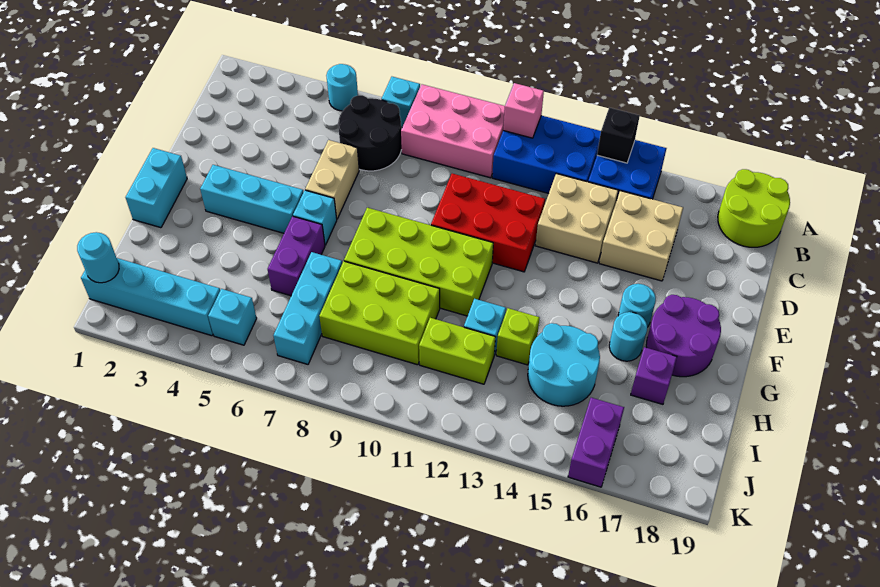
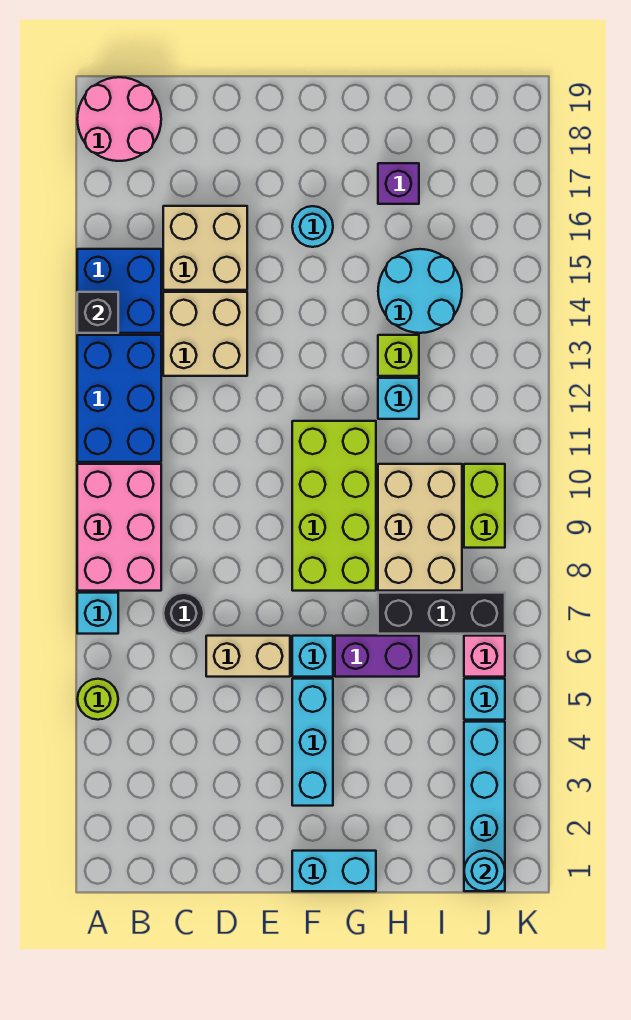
cyan 1x1 round brick [326,64,358,111] -> lime 1x1 round brick [77,679,118,720]
pink 1x1 brick [503,83,544,138] -> pink 1x1 brick moved to [464,636,505,677]
lime 2x2 round brick [718,169,790,247] -> pink 2x2 round brick [77,77,161,161]
black 2x2 round brick [338,95,402,171] -> black 1x1 round brick [163,593,204,634]
red 2x3 brick [431,174,545,272] -> none
purple 2x2 round brick [646,295,721,377] -> none
cyan 1x1 round brick [609,312,647,361] -> none
cyan 1x3 brick [273,252,342,364] -> black 1x3 brick [378,593,505,634]
lime 2x3 brick [319,261,440,365] -> tan 2x3 brick [378,464,462,591]
lime 1x2 brick [419,318,495,384] -> lime 1x2 brick moved to [464,464,505,548]
purple 1x2 brick [568,398,624,487] -> none

